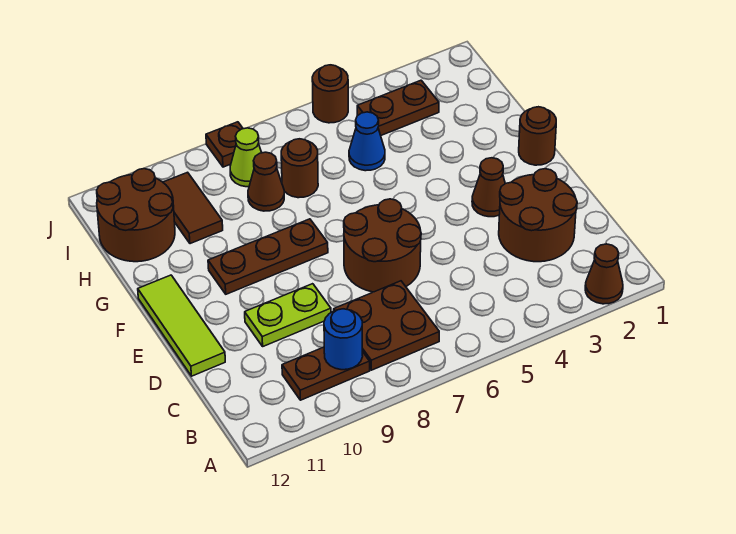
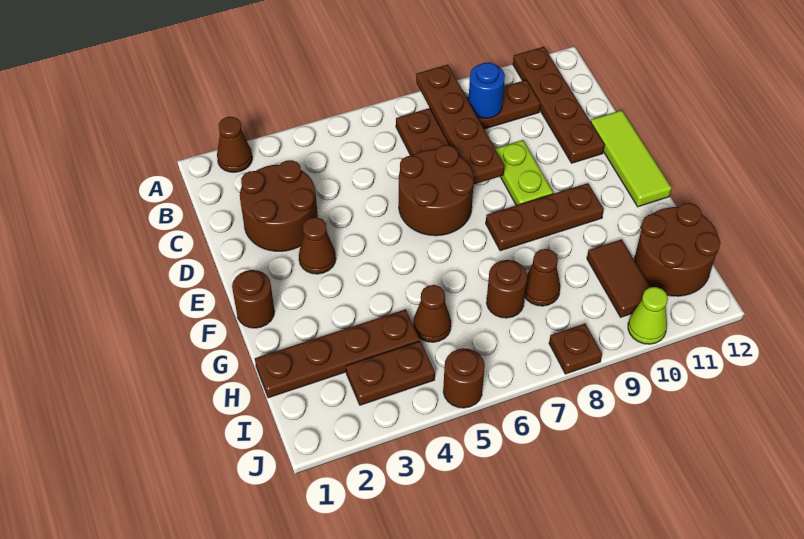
none -> brown 1x4 plate [416,65,505,185]
none -> brown 1x4 plate [513,47,604,163]
lime 1x2 plate [245,284,331,346] -> lime 1x2 plate turned to [495,140,553,205]
none -> brown 1x4 plate [255,309,420,398]
blue 1x1 cone [349,112,385,171] -> brown 1x1 cone [413,285,451,342]
lime 1x1 cone [230,128,262,187] -> lime 1x1 cone moved to [628,287,668,344]

